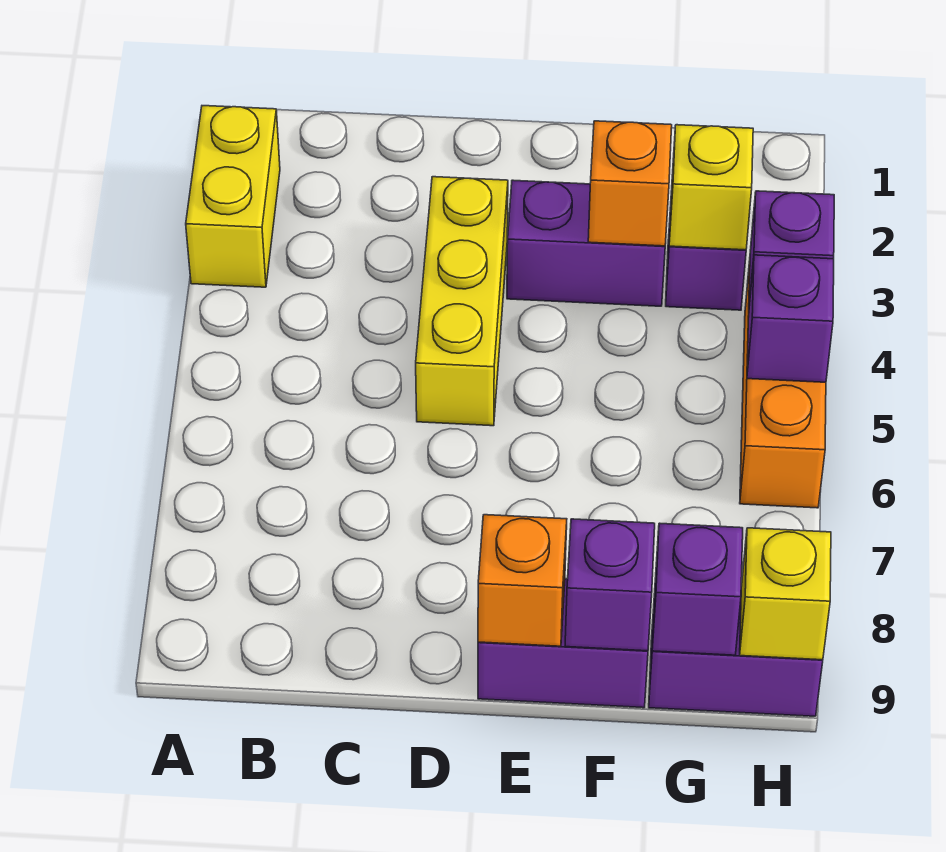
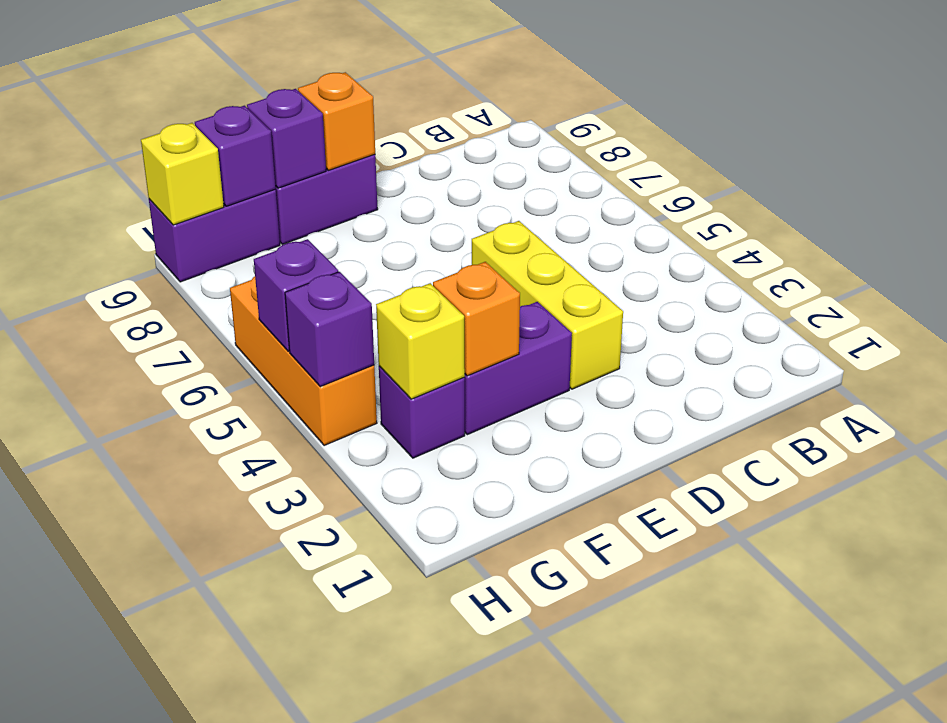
yellow 1x2 brick [186,106,280,287] -> none

